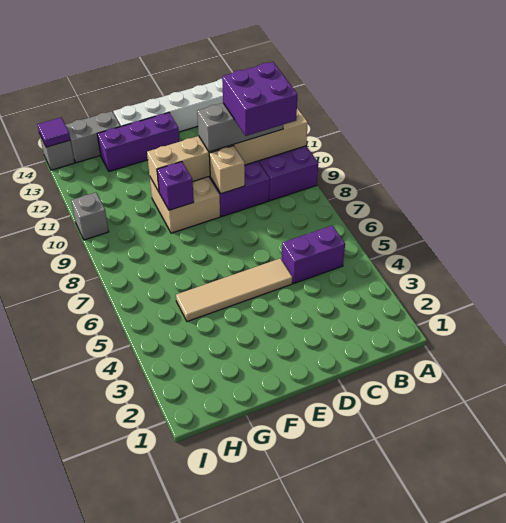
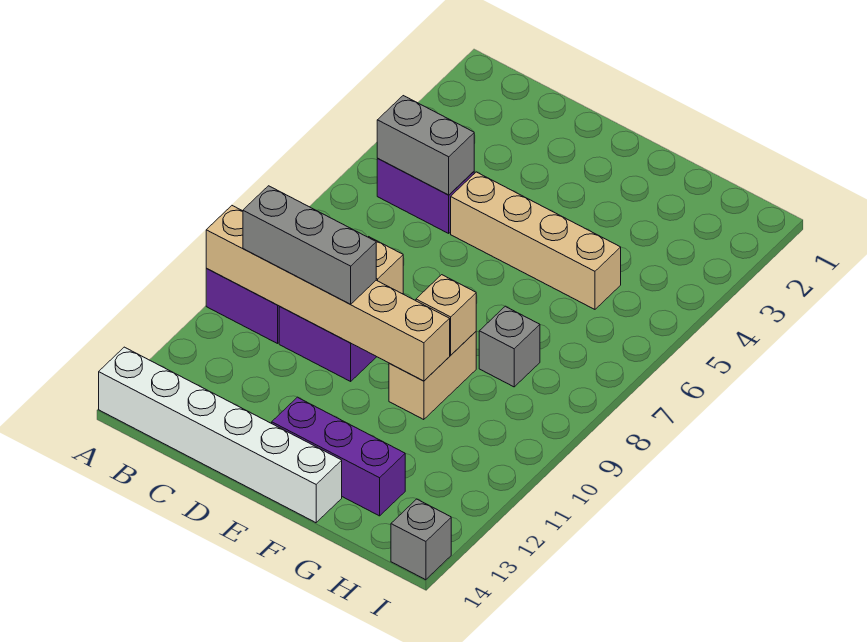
purple 2x2 brick [222,62,297,136] -> none
tan 1x4 tile [176,258,292,322] -> tan 1x4 brick [451,172,621,309]
tan 2x2 brick [150,177,220,233] -> tan 1x2 brick [389,332,476,420]
purple 1x1 brick [157,162,194,210] -> tan 1x1 brick [416,275,476,355]
grey 1x2 brick [66,111,120,163] -> grey 1x2 brick moved to [377,96,474,195]
grey 1x1 brick [71,193,109,240] -> grey 1x1 brick moved to [479,306,540,387]
purple 1x1 tile [37,118,70,147] -> none

